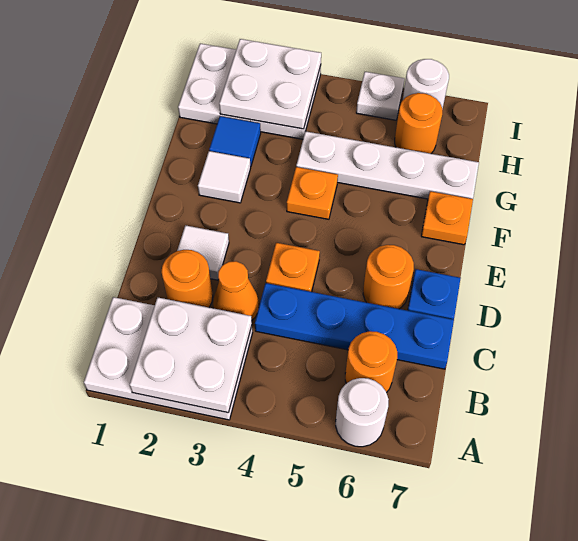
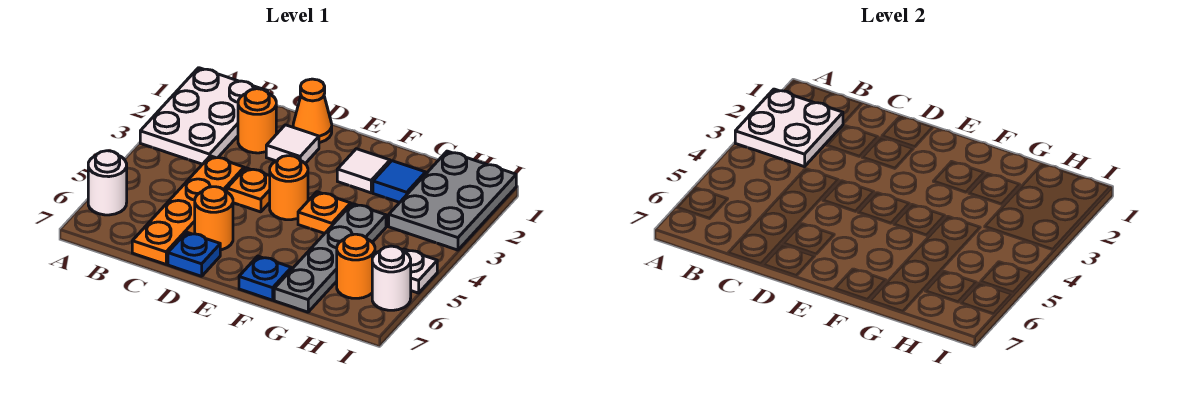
orange 1x1 round brick [345,331,397,392] -> orange 1x1 round brick moved to [270,156,308,220]
orange 1x1 cone [213,261,259,320] -> orange 1x1 cone moved to [293,79,332,143]
blue 1x4 plate [255,283,454,369] -> orange 1x4 plate [132,156,244,264]
orange 1x1 plate [421,191,473,245] -> blue 1x1 plate [239,256,291,300]
white 1x4 plate [296,131,479,199] -> grey 1x4 plate [274,204,386,312]
white 2x3 plate [178,44,321,139] -> grey 2x3 plate [389,151,516,250]
white 2x2 plate [219,39,321,129] -> none

